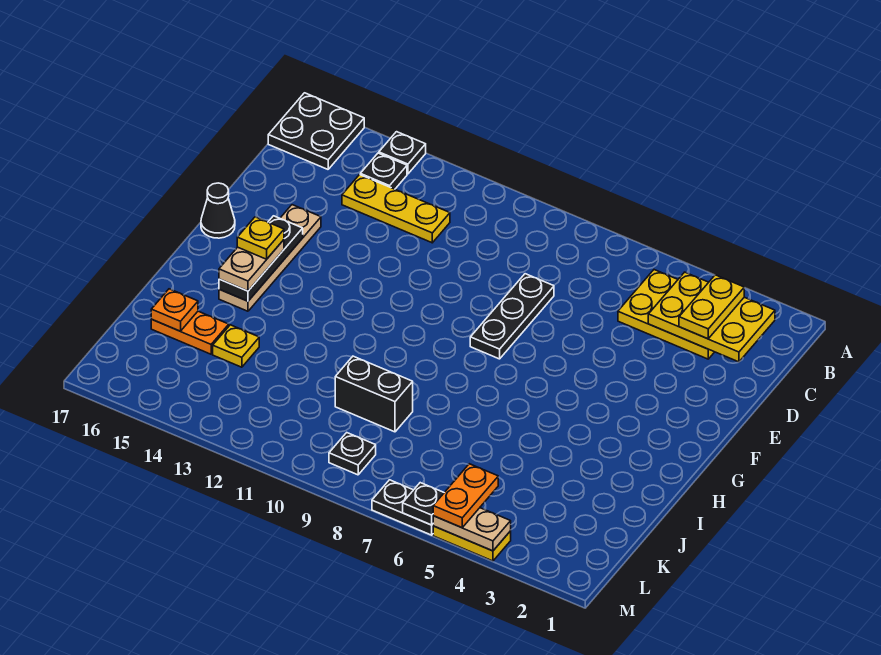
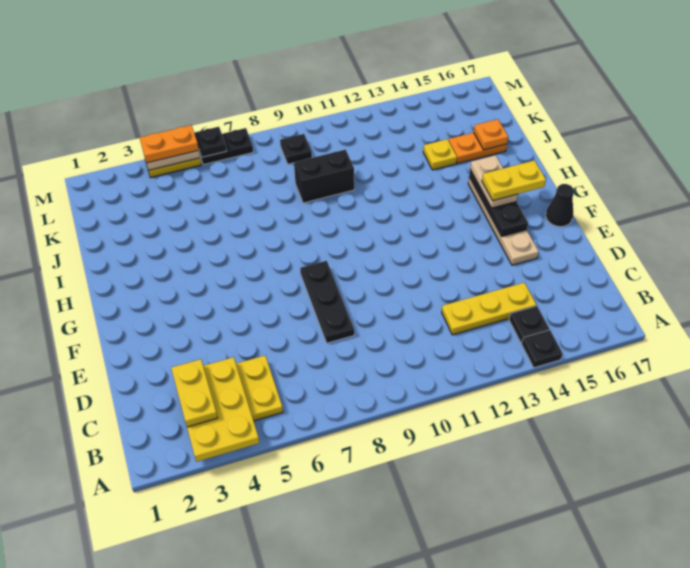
black 2x2 plate [268,93,364,169] -> none
yellow 2x3 plate [648,272,775,362] -> yellow 2x3 plate turned to [187,357,259,462]
yellow 1x1 plate [237,217,284,259] -> yellow 1x2 plate [482,160,546,201]
orange 1x2 plate [433,464,498,528] -> orange 1x2 plate turned to [140,125,199,163]

